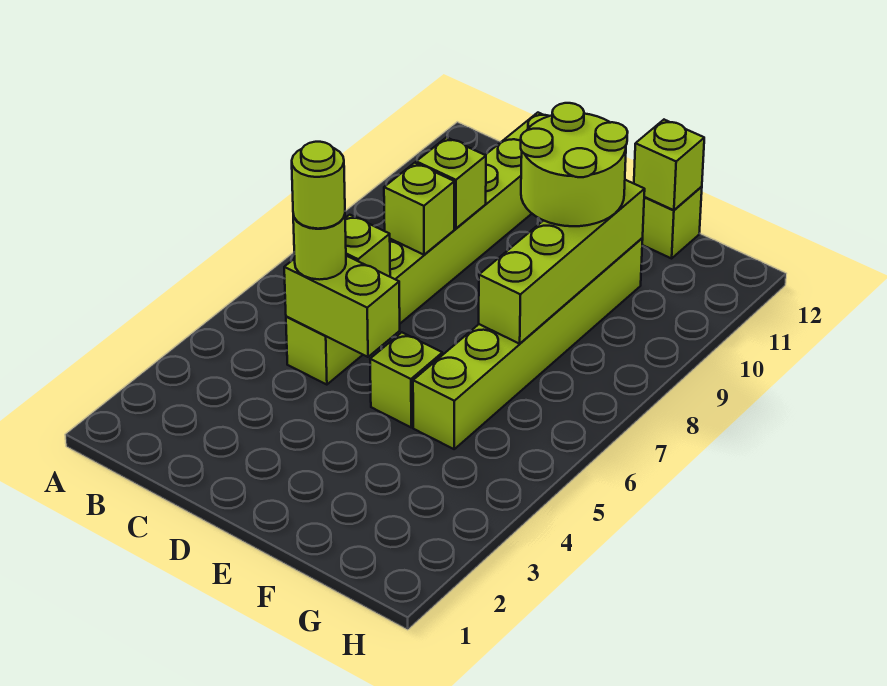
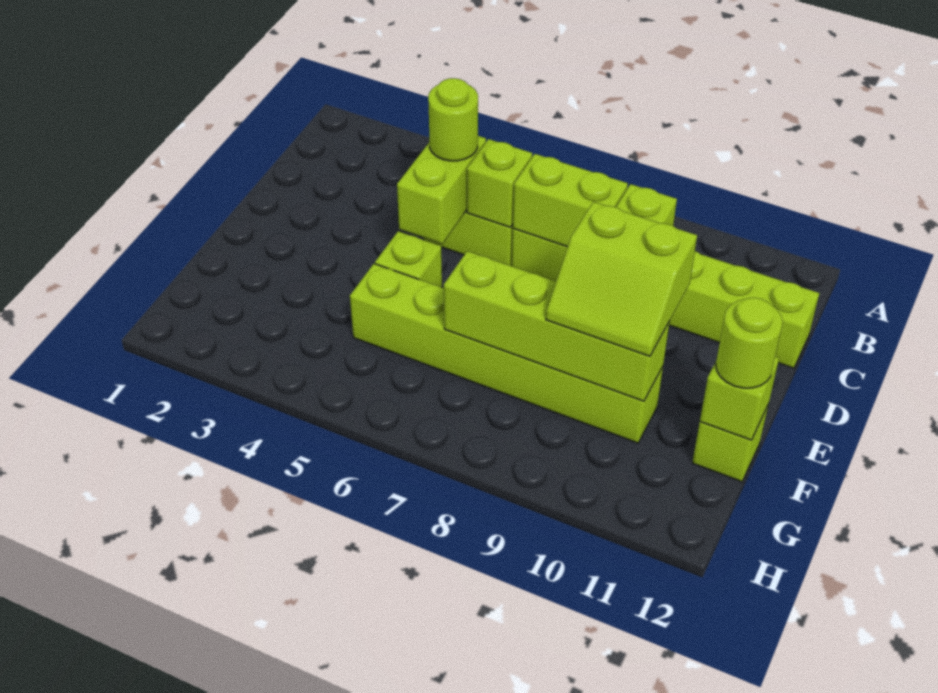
lime 1x1 round brick [292,142,345,229] -> lime 1x1 round brick moved to [716,298,783,388]
lime 1x1 brick [384,163,454,255] -> lime 1x2 brick [513,154,628,247]
lime 2x2 round brick [521,103,628,226] -> lime 2x2 slope [546,202,697,356]

